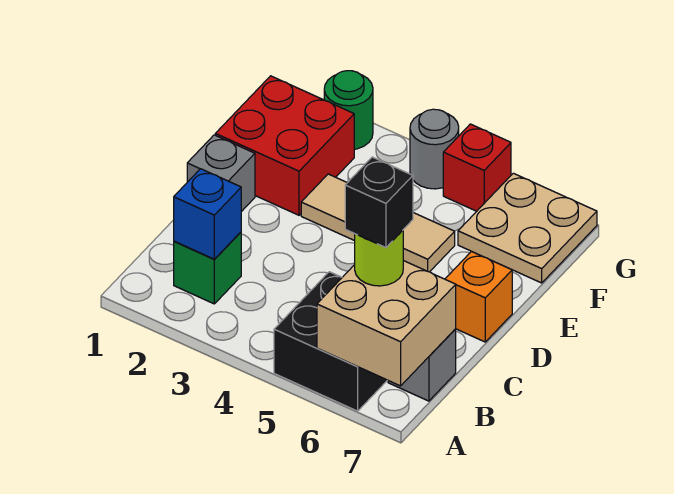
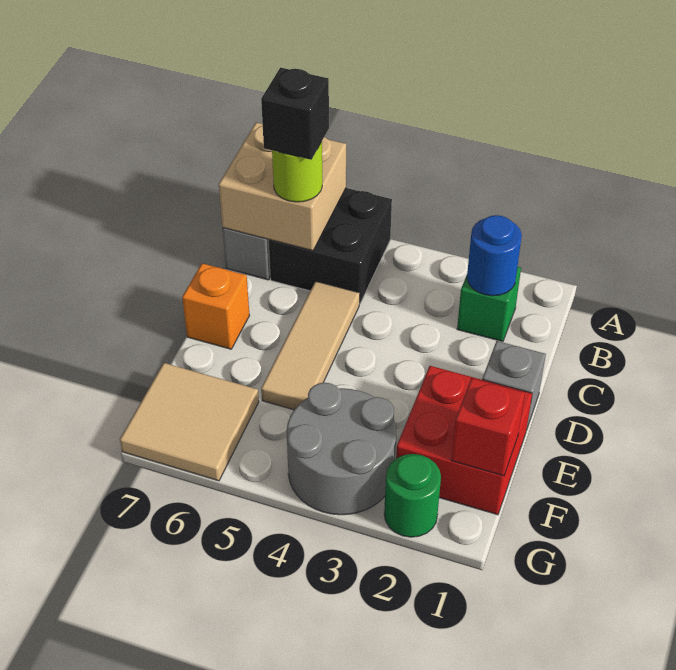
blue 1x1 brick [174,169,241,259] -> blue 1x1 round brick [467,215,522,296]
tan 1x3 tile [301,174,455,272] -> tan 1x3 tile turned to [261,281,360,410]
tan 2x2 plate [458,173,597,283] -> tan 2x2 tile [120,363,259,481]
grey 1x1 round brick [410,109,459,189] -> grey 2x2 round brick [287,383,396,515]
red 1x1 brick [443,124,511,211] -> red 1x1 brick moved to [451,378,525,476]

